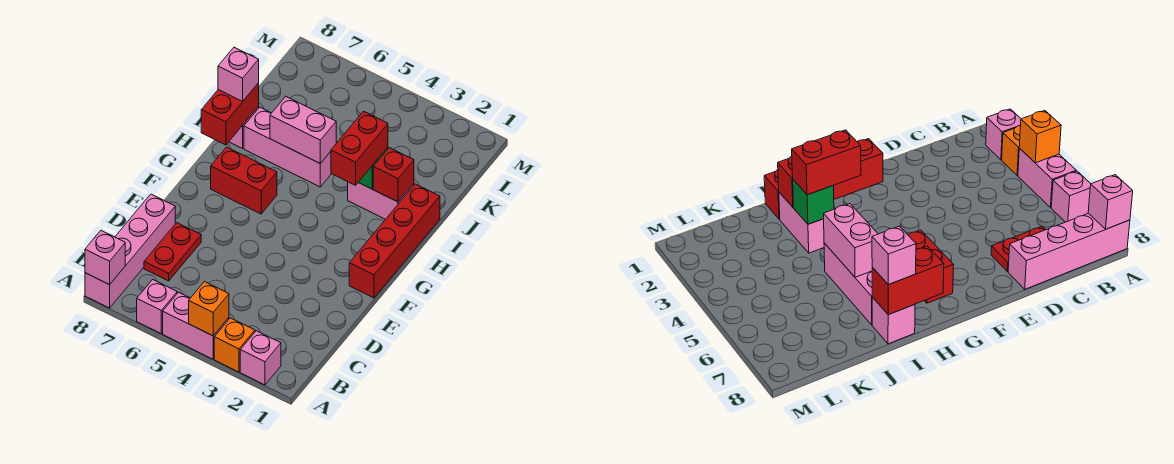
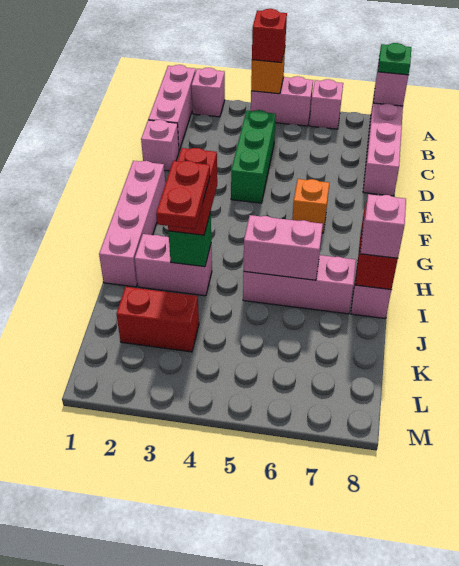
none -> pink 1x3 brick [148,65,196,150]
orange 1x1 brick [214,318,255,372] -> orange 1x1 brick moved to [292,179,329,233]
none -> green 1x1 plate [378,43,411,75]
none -> green 1x3 brick [231,110,276,203]
red 1x2 plate [144,223,201,281] -> red 1x2 plate moved to [156,161,210,229]
none -> pink 1x1 brick [141,120,179,171]
red 1x4 brick [349,184,440,298] -> pink 1x4 brick [99,161,165,287]
red 1x2 brick [211,147,277,214] -> red 1x2 brick moved to [116,287,199,352]
red 1x1 brick [373,148,414,202] -> red 1x1 brick moved to [252,9,287,63]

